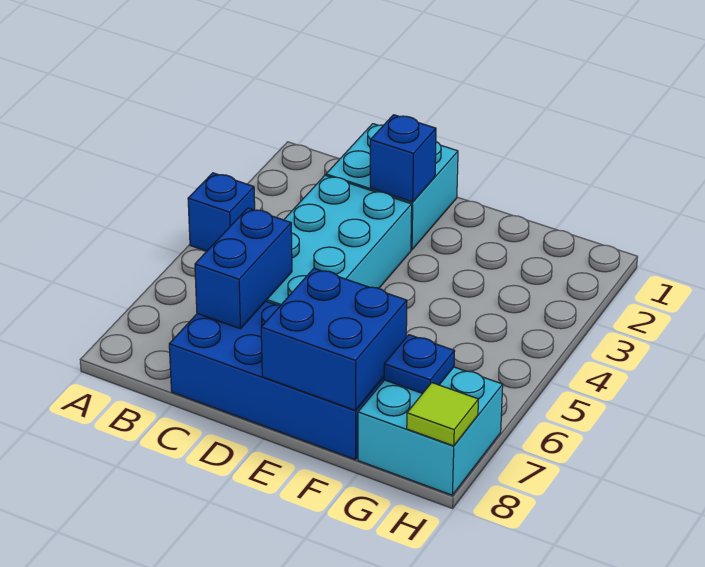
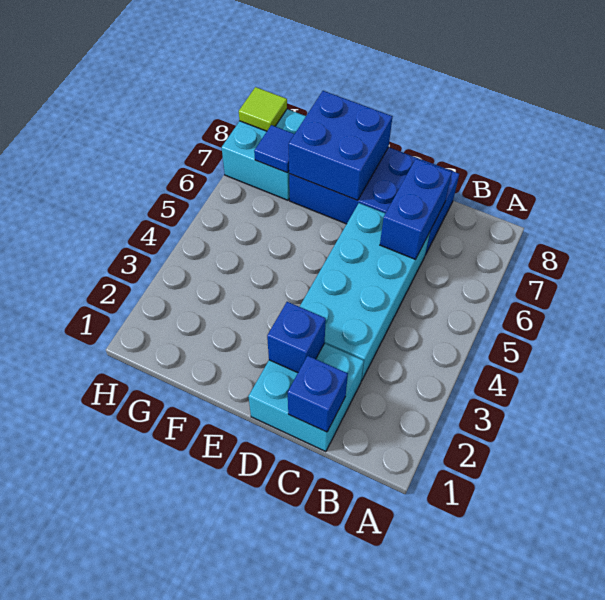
blue 1x1 brick [188,173,255,251] -> blue 1x1 brick moved to [288,356,348,432]
blue 1x1 plate [384,335,455,394] -> blue 1x1 tile [254,125,294,173]

